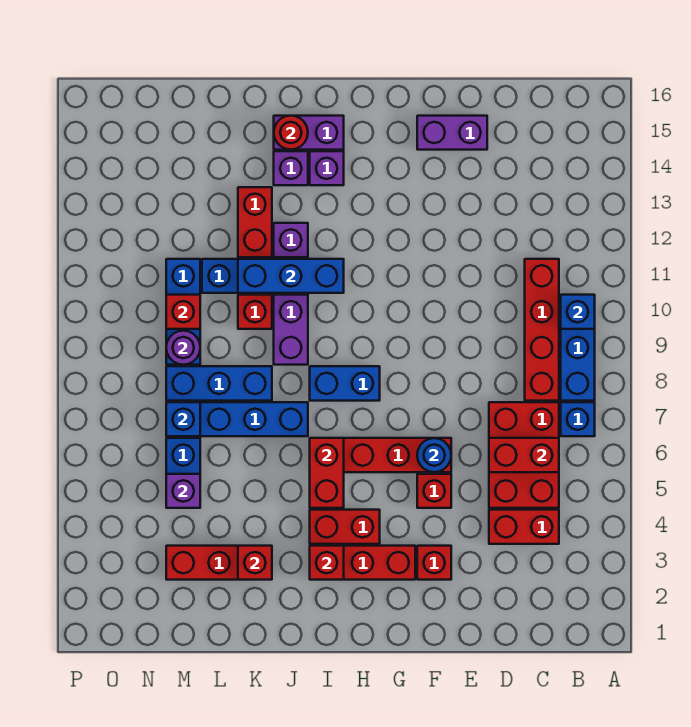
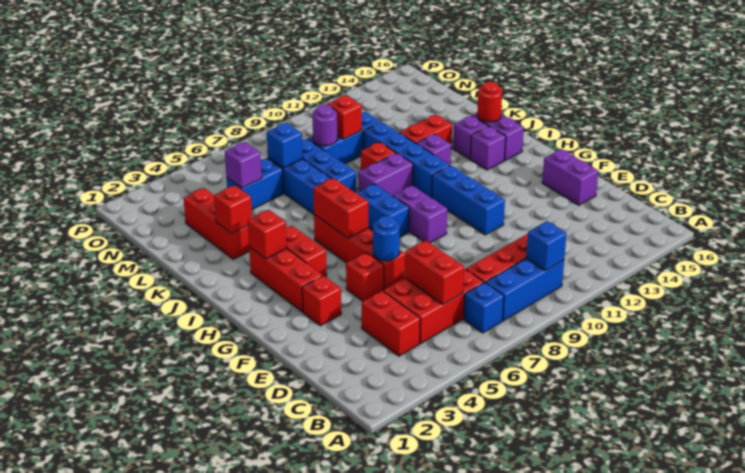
none -> purple 1x2 brick [393,185,447,243]
red 1x2 brick [310,438,344,508] -> red 1x2 brick turned to [313,178,368,238]
blue 1x3 brick [238,259,344,293] -> blue 1x3 brick moved to [432,165,505,235]

